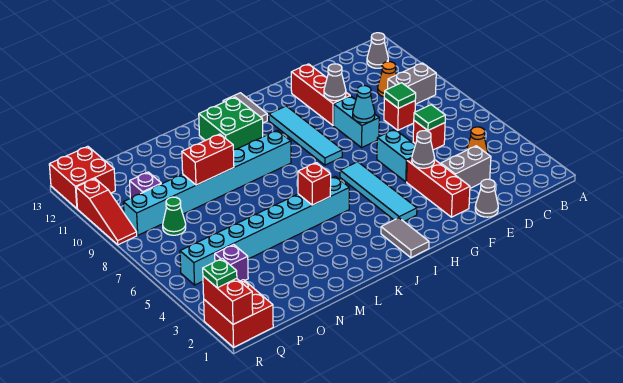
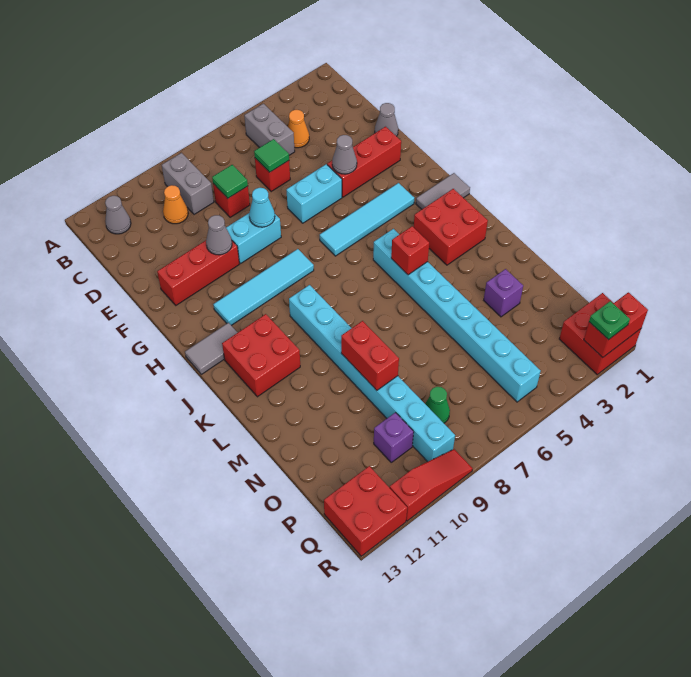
grey 1x2 brick [441,146,491,188] -> grey 1x2 brick moved to [244,104,295,155]
none -> red 2x2 brick [414,189,488,265]
green 2x2 brick [199,97,263,150] -> red 2x2 brick [222,314,300,397]
purple 1x1 brick [215,244,248,281] -> purple 1x1 brick moved to [484,269,523,317]

